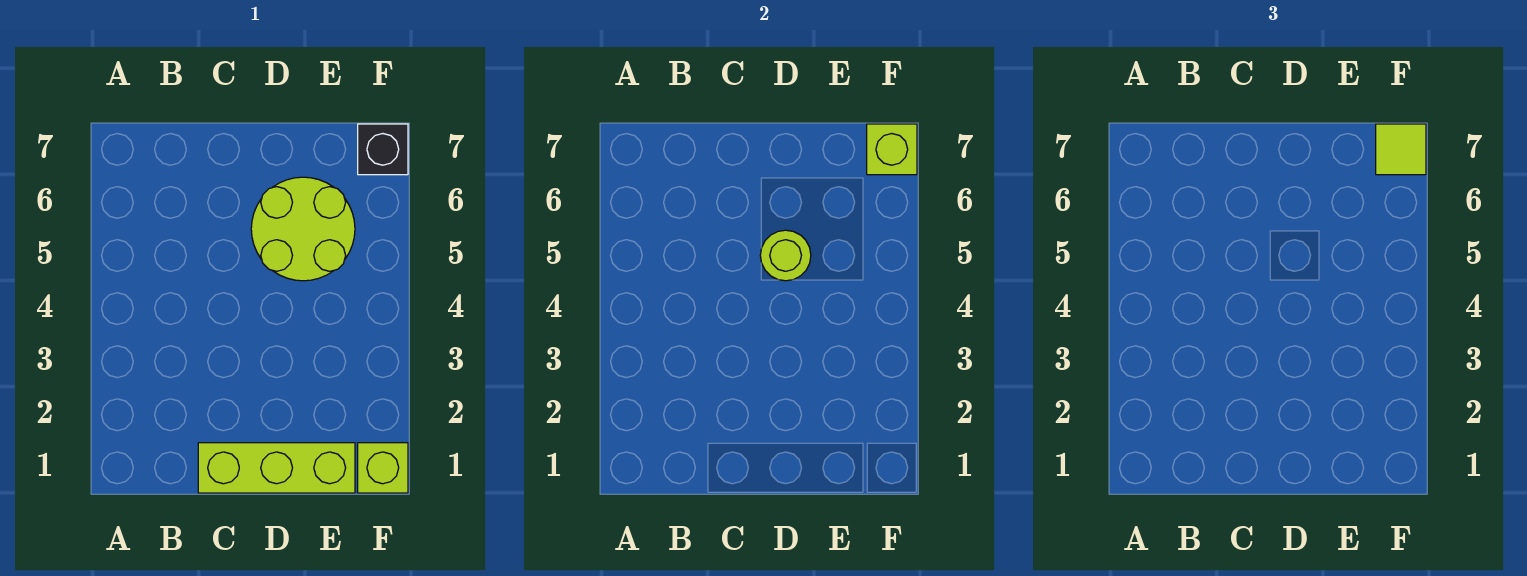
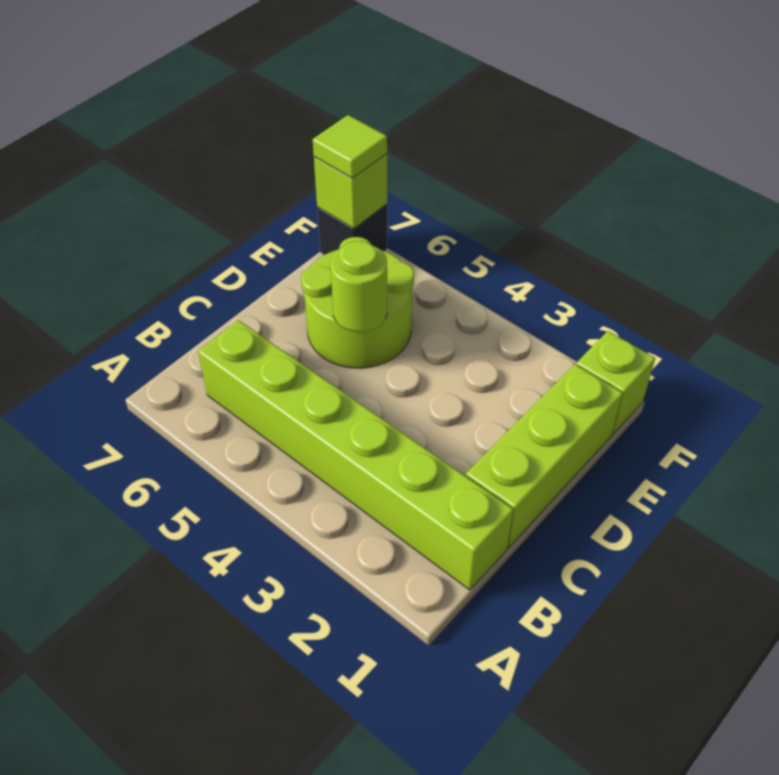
none -> lime 1x6 brick [198,320,513,590]

